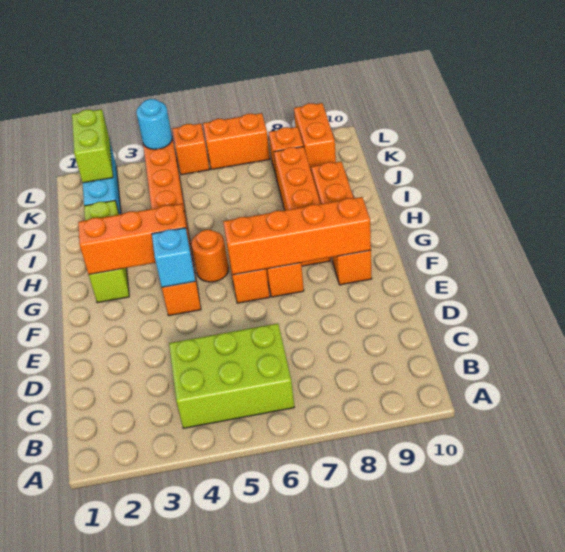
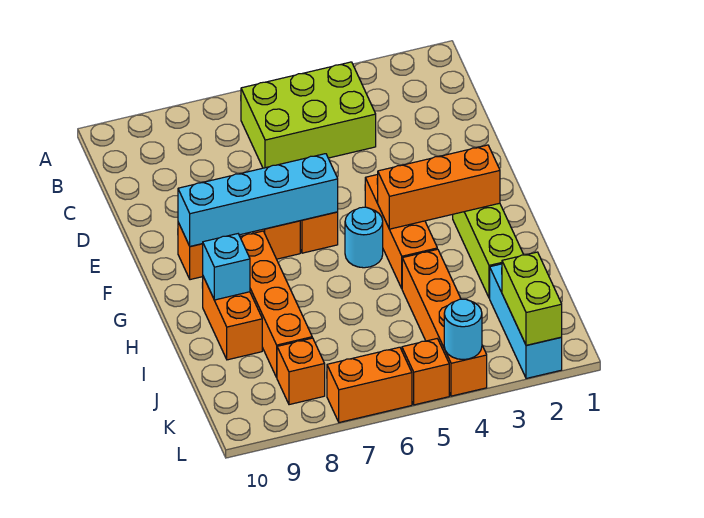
cyan 1x1 brick [152,228,195,287] -> cyan 1x1 brick moved to [203,234,250,300]
orange 1x4 brick [223,197,371,275] -> cyan 1x4 brick [178,154,338,246]
orange 1x1 round brick [191,230,229,282] -> cyan 1x1 round brick [345,207,383,268]
orange 1x2 brick [294,103,336,173] -> none

